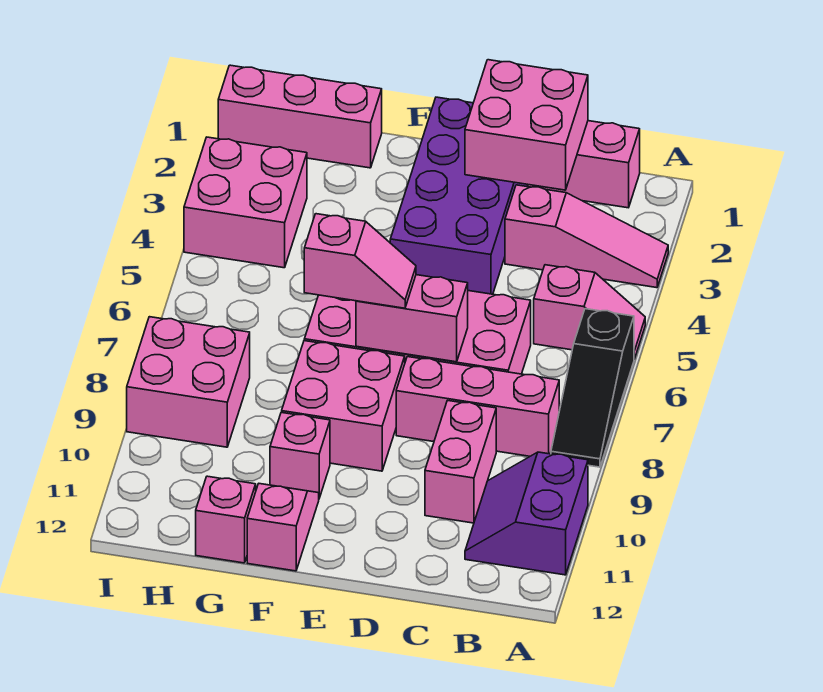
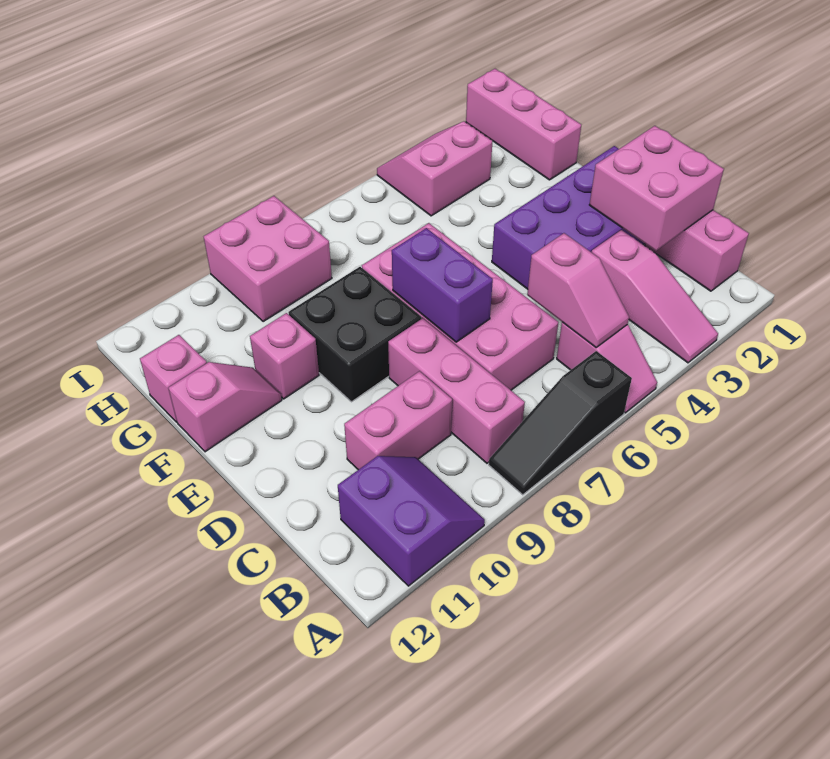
purple 2x2 slope [465,452,588,575] -> purple 2x2 slope turned to [338,456,485,586]
pink 1x2 brick [356,275,468,362] -> purple 1x2 brick [392,228,493,342]
pink 1x2 slope [304,214,416,308] -> pink 1x2 slope moved to [527,233,629,347]
pink 2x2 brick [282,341,405,471] -> black 2x2 brick [288,267,421,402]
pink 2x2 brick [184,137,307,268] -> pink 2x2 slope [377,121,493,216]

